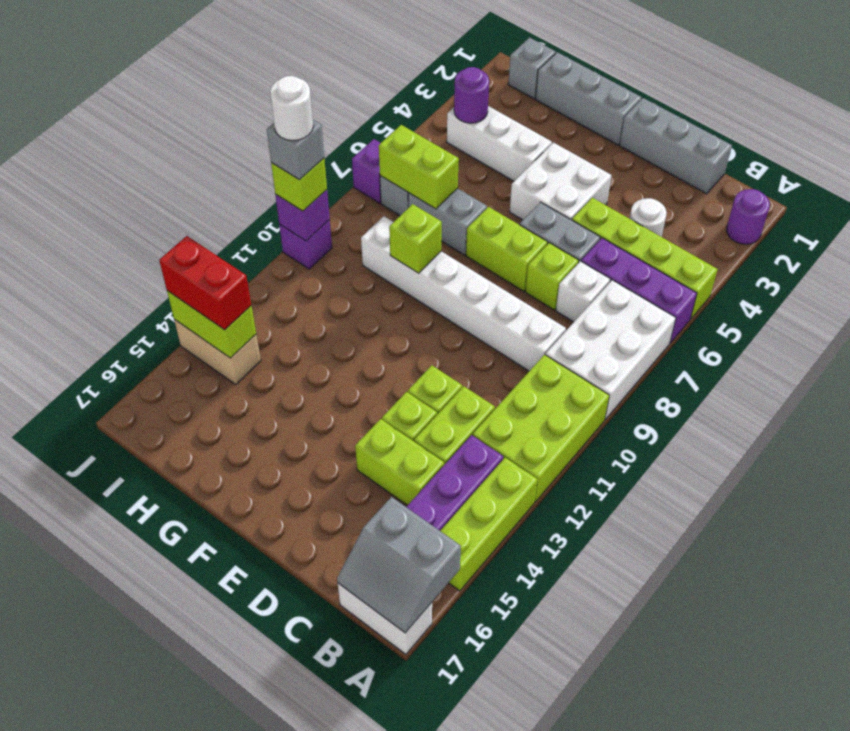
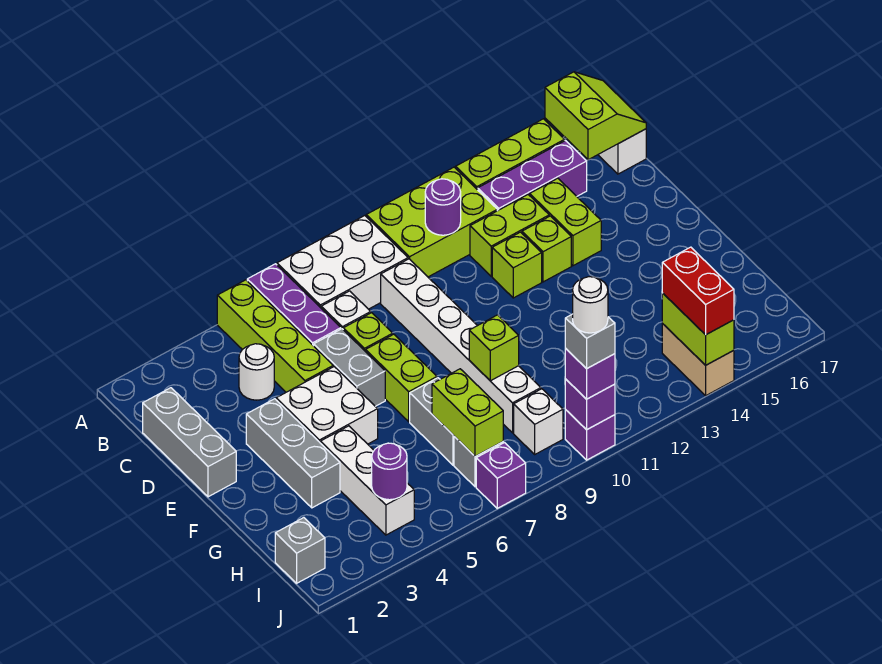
purple 1x1 round brick [727,189,770,244] -> purple 1x1 round brick moved to [425,179,461,235]
grey 2x2 slope [337,497,461,633] -> lime 2x2 slope [545,72,646,160]
grey 1x3 brick [535,52,642,145] -> grey 1x3 brick moved to [246,399,340,508]
none -> white 1x1 brick [514,389,563,454]
lime 1x1 brick [271,158,327,211] -> purple 1x1 brick [565,349,615,399]

